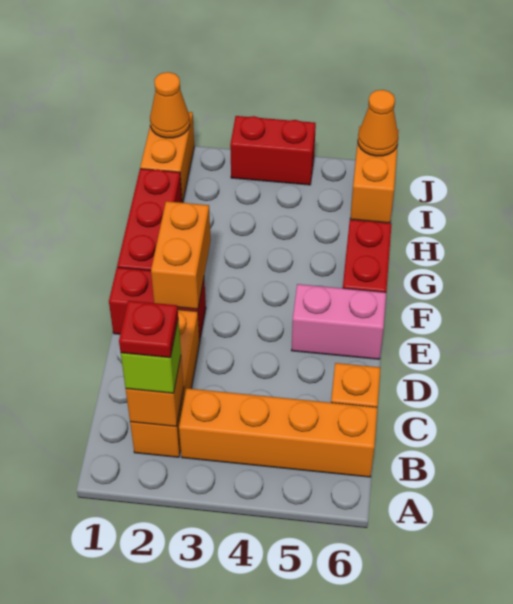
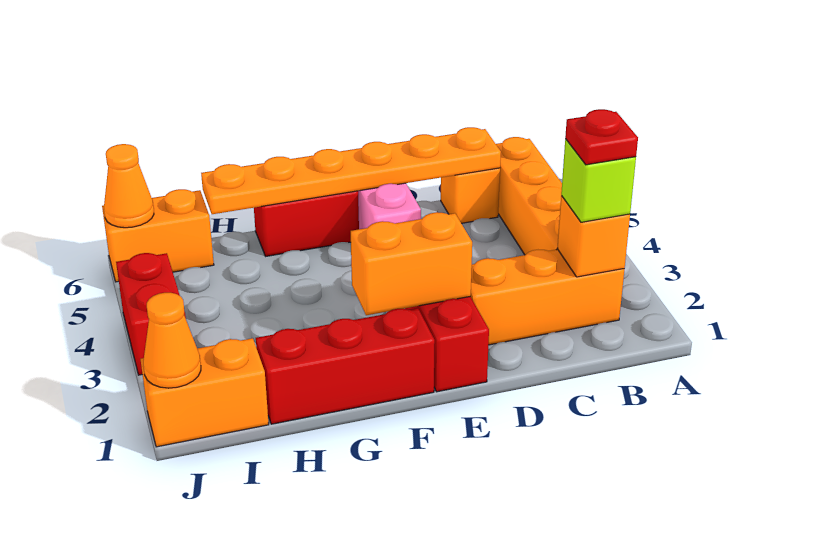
none -> orange 1x6 plate [201,127,501,214]

